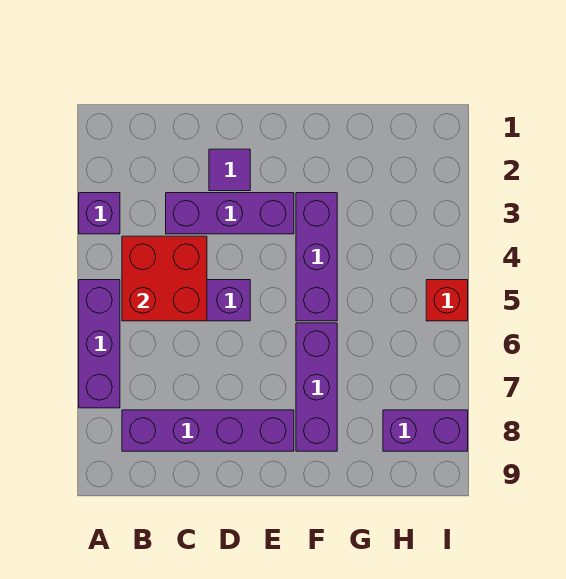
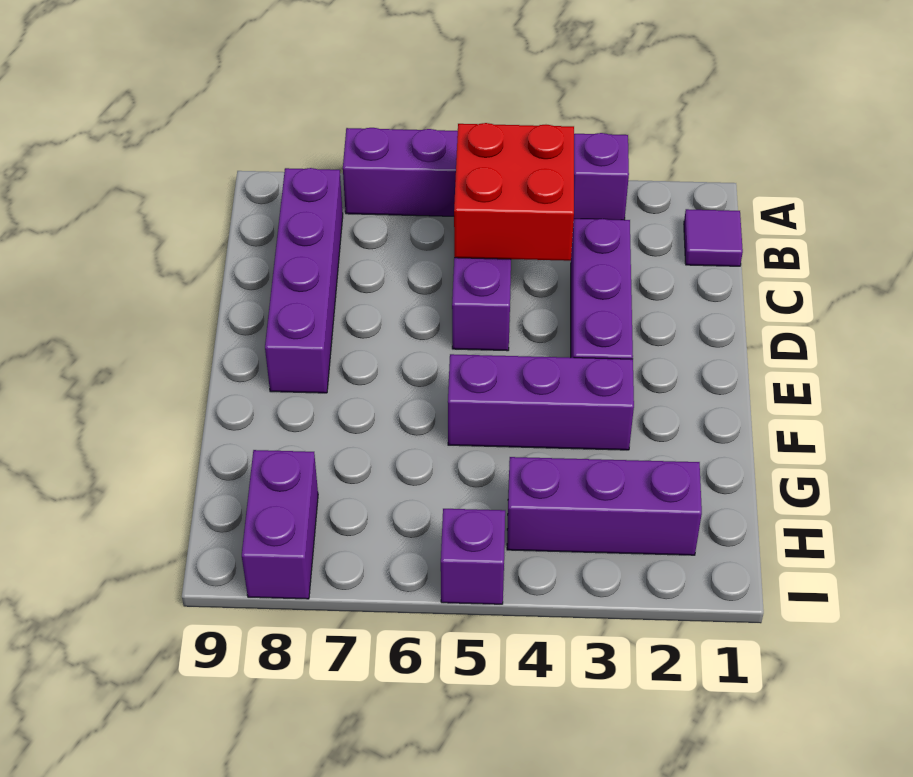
purple 1x1 tile [209,149,250,191] -> purple 1x1 tile moved to [684,209,743,266]
purple 1x3 brick [296,323,337,451] -> purple 1x3 brick moved to [507,457,702,555]
red 1x1 brick [426,280,468,321] -> purple 1x1 brick [441,509,505,604]

